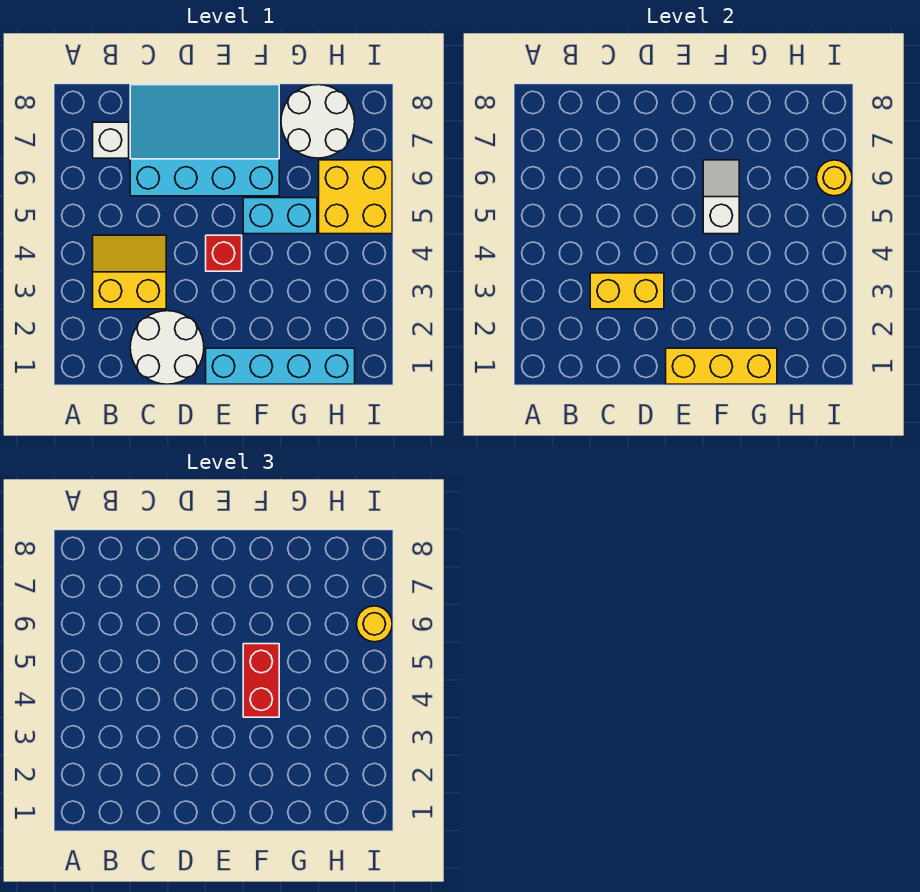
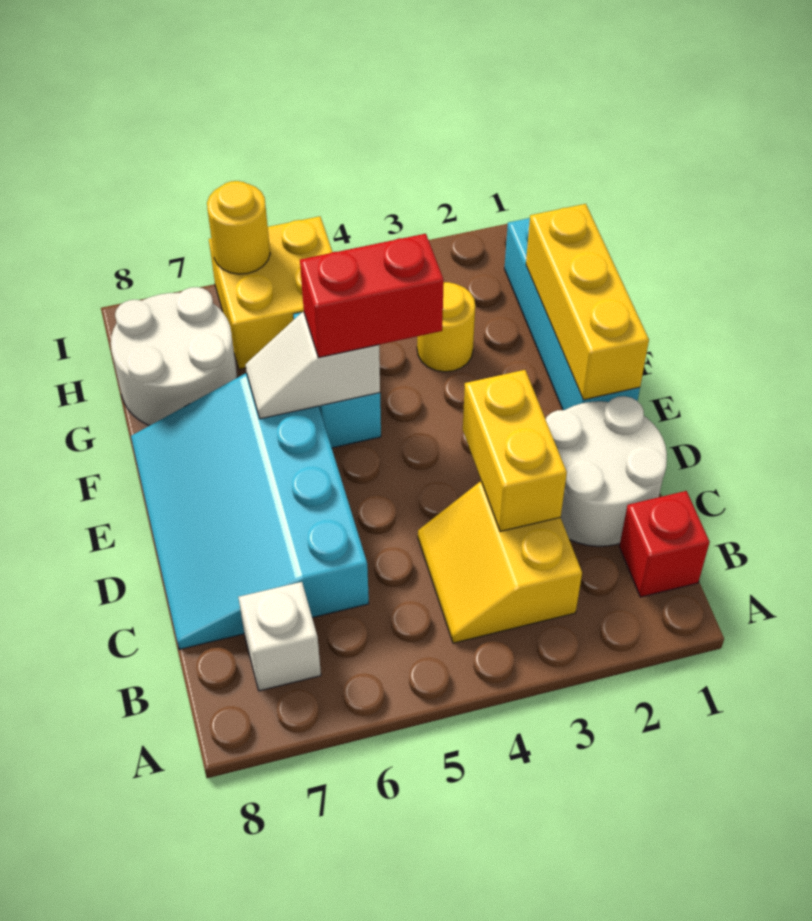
red 1x1 brick [206,235,242,271] -> red 1x1 brick moved to [619,491,710,597]
yellow 1x1 round brick [357,606,392,642] -> yellow 1x1 round brick moved to [417,282,475,372]

